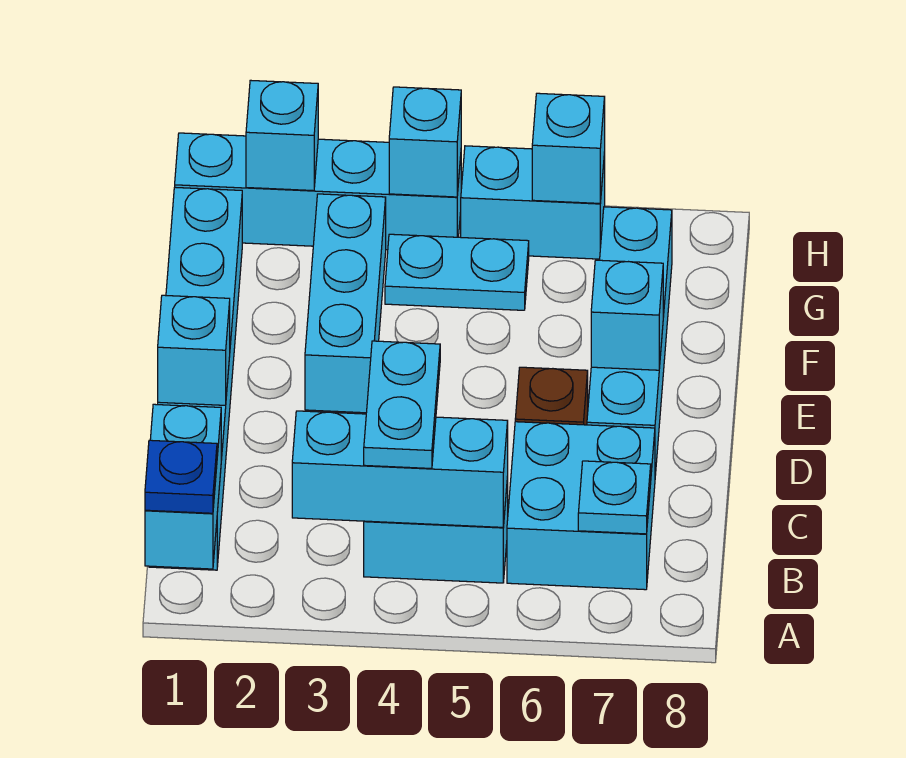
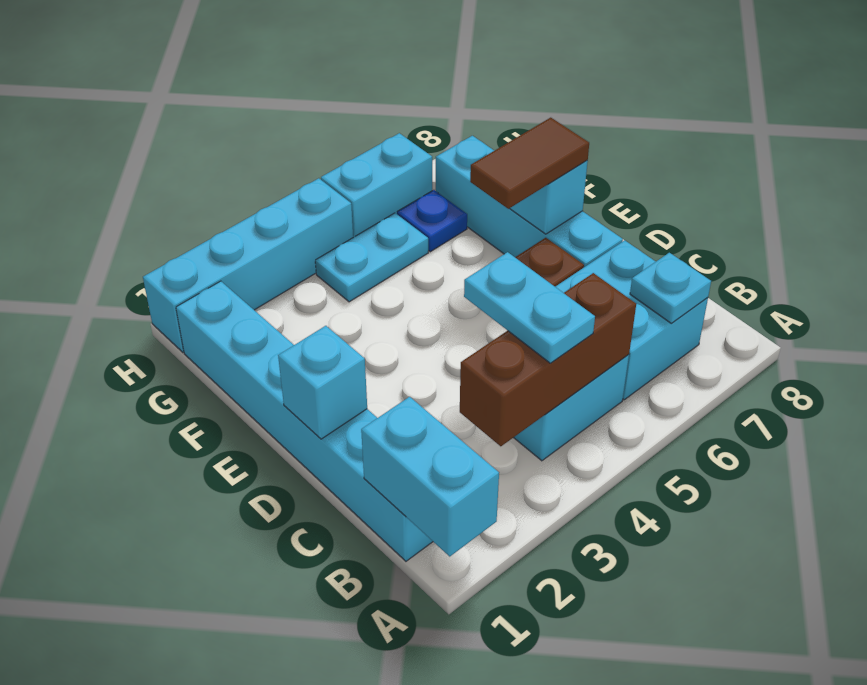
blue 1x1 plate [145,440,217,513] -> blue 1x1 plate moved to [397,190,467,252]
cyan 1x3 brick [292,411,508,527] -> brown 1x3 brick [460,273,636,446]
cyan 1x3 brick [305,194,386,413] -> none
none -> brown 1x2 tile [470,118,589,209]
cyan 1x1 brick [246,80,318,191] -> none
cyan 1x1 brick [389,87,461,197] -> none
cyan 1x1 brick [532,93,605,203] -> none

